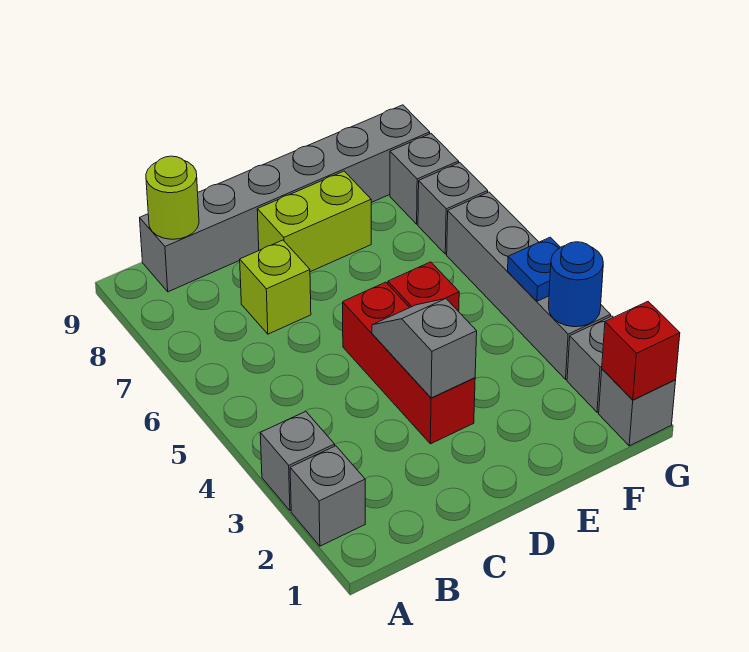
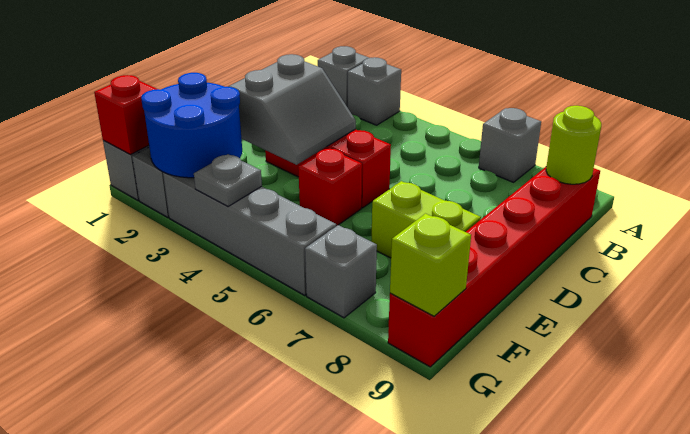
grey 1x6 brick [140,105,430,292] -> red 1x6 brick [388,167,600,367]
lime 1x1 brick [240,240,311,334] -> lime 1x1 brick moved to [390,214,471,316]
grey 1x2 slope [372,299,477,398] -> grey 2x2 slope [228,54,356,165]
lime 1x2 brick [257,171,371,272] -> lime 1x2 brick turned to [371,181,481,258]
blue 1x1 round brick [549,242,603,327] -> blue 2x2 round brick [141,73,242,178]
blue 1x1 plate [508,237,560,301] -> grey 1x1 plate [194,154,262,207]
grey 1x1 brick [390,134,459,224] -> grey 1x1 brick moved to [479,108,541,182]

